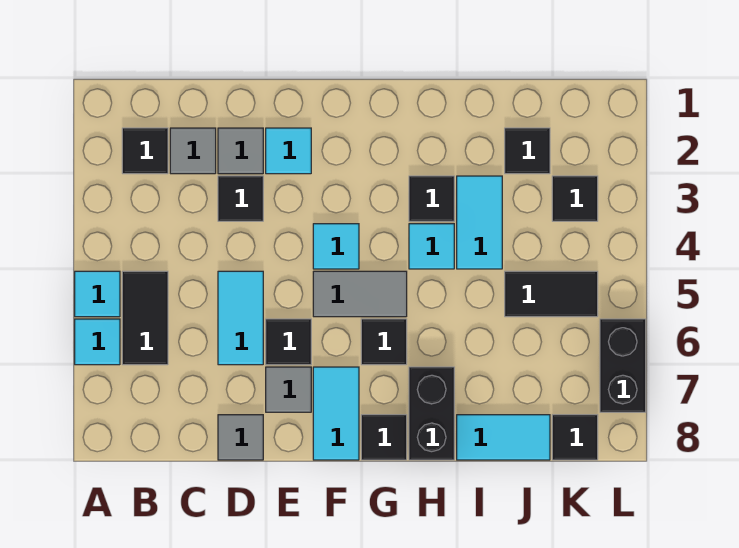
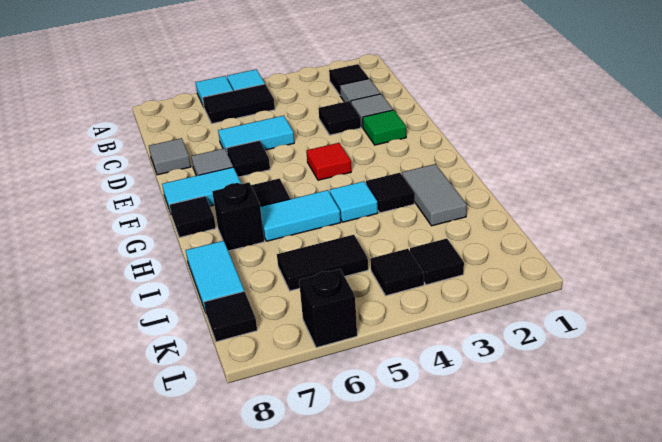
cyan 1x1 tile [266,128,311,174] -> green 1x1 tile [363,110,406,145]
cyan 1x1 tile [313,224,359,269] -> red 1x1 tile [306,143,351,180]
grey 1x2 tile [313,271,407,317] -> grey 1x2 tile moved to [402,164,467,226]
black 1x2 brick [409,367,454,460] -> black 1x1 brick [212,183,264,251]
cyan 1x2 tile [457,176,502,269] -> cyan 1x2 tile moved to [260,190,341,241]
black 1x1 tile [505,128,550,174] -> black 1x1 tile moved to [370,249,424,296]
black 1x2 tile [505,271,598,317] -> black 1x2 tile turned to [277,235,368,291]
black 1x2 brick [600,319,646,412] -> black 1x1 brick [299,269,357,348]

